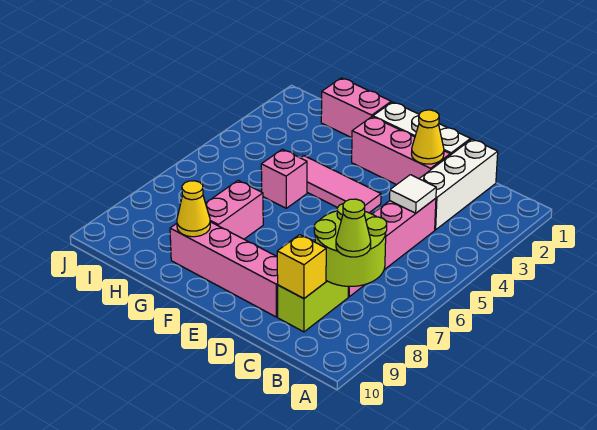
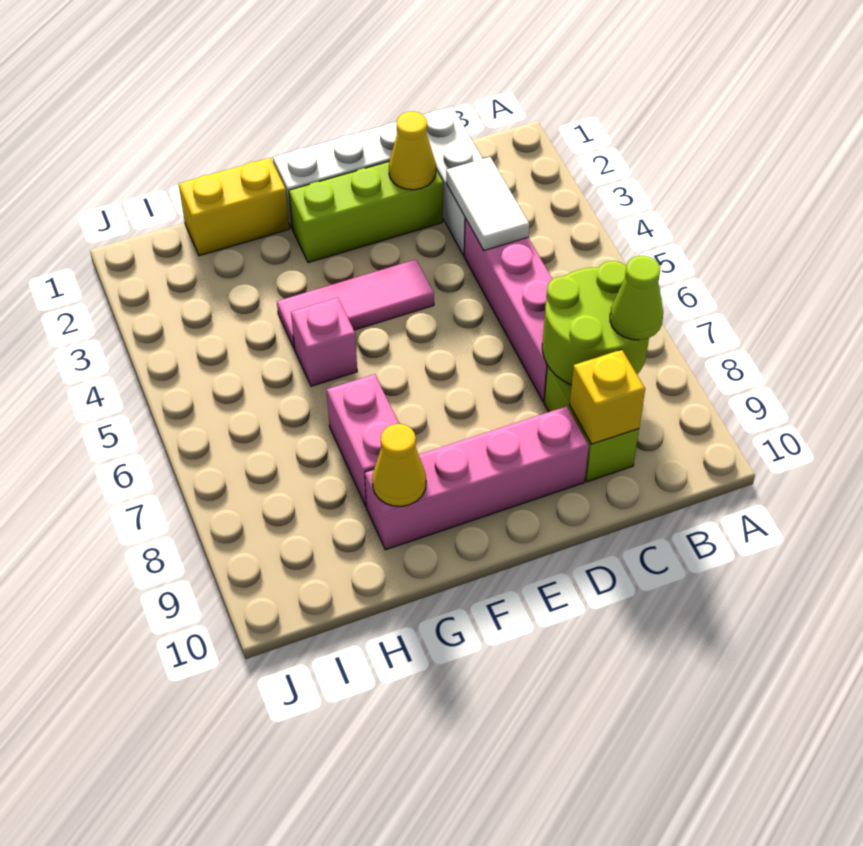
white 1x1 tile [390,175,436,213] -> white 1x2 tile [446,157,529,251]
pink 1x3 brick [352,117,450,185] -> lime 1x3 brick [289,162,443,263]
pink 1x2 brick [321,78,391,138] -> yellow 1x2 brick [179,158,289,256]

